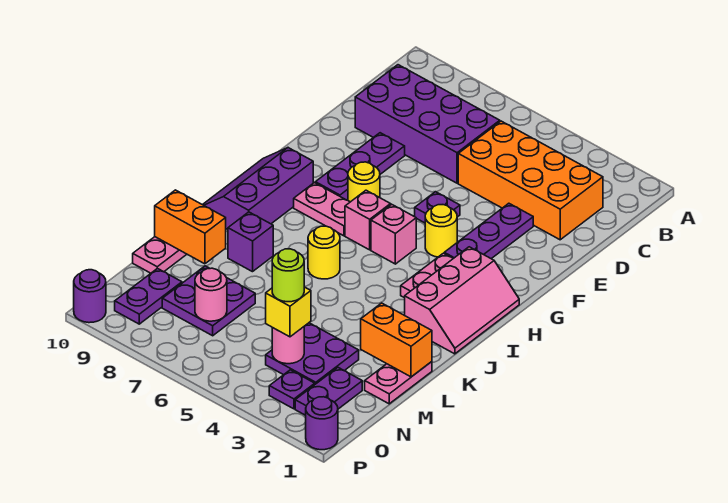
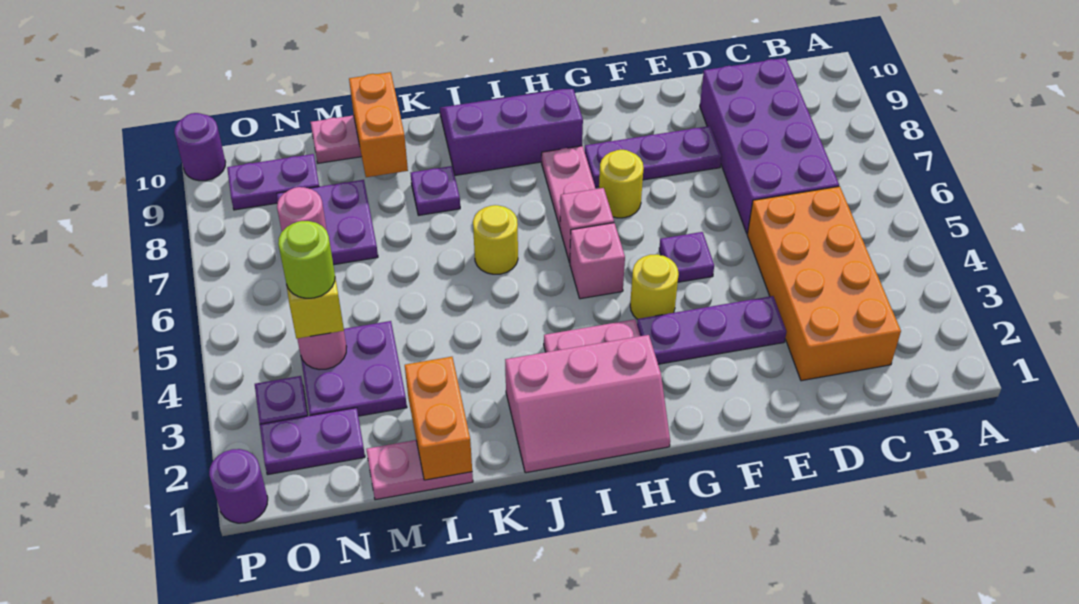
purple 1x1 brick [228,212,273,272] -> purple 1x1 plate [411,166,460,215]

